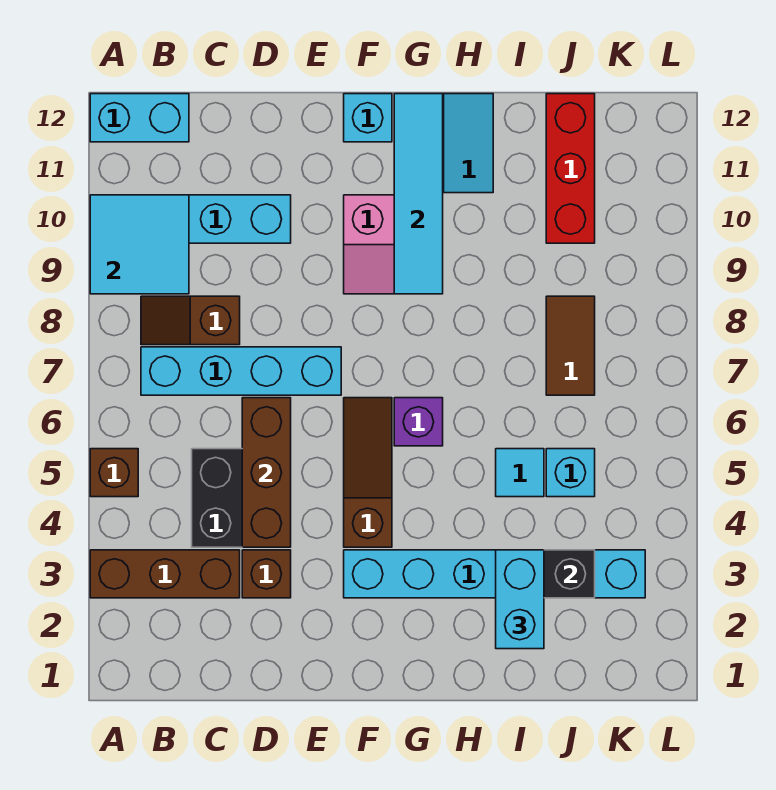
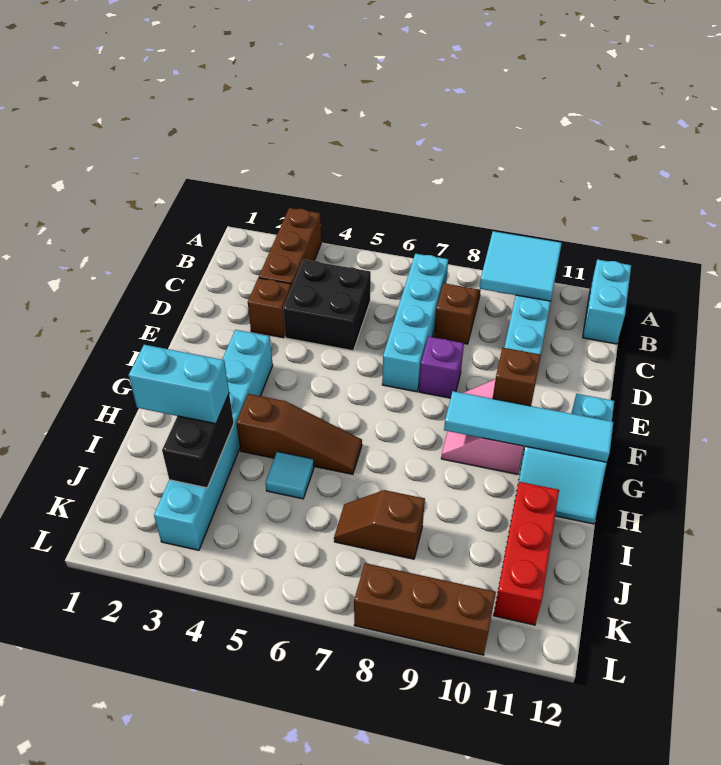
brown 1x1 brick [90,449,138,497] -> brown 1x1 brick moved to [493,348,541,406]
brown 1x3 brick [242,398,291,547] -> brown 1x3 brick moved to [354,563,496,655]
brown 1x3 slope [344,398,392,547] -> brown 1x3 slope moved to [236,394,362,474]
purple 1x1 brick [394,398,443,446] -> purple 1x1 brick moved to [419,337,464,398]
cyan 1x1 brick [546,449,595,497] -> none
brown 1x2 tile [546,296,595,395] -> brown 1x2 slope [334,490,425,559]
red 1x3 brick [546,94,595,243] -> red 1x3 brick turned to [493,482,559,625]

